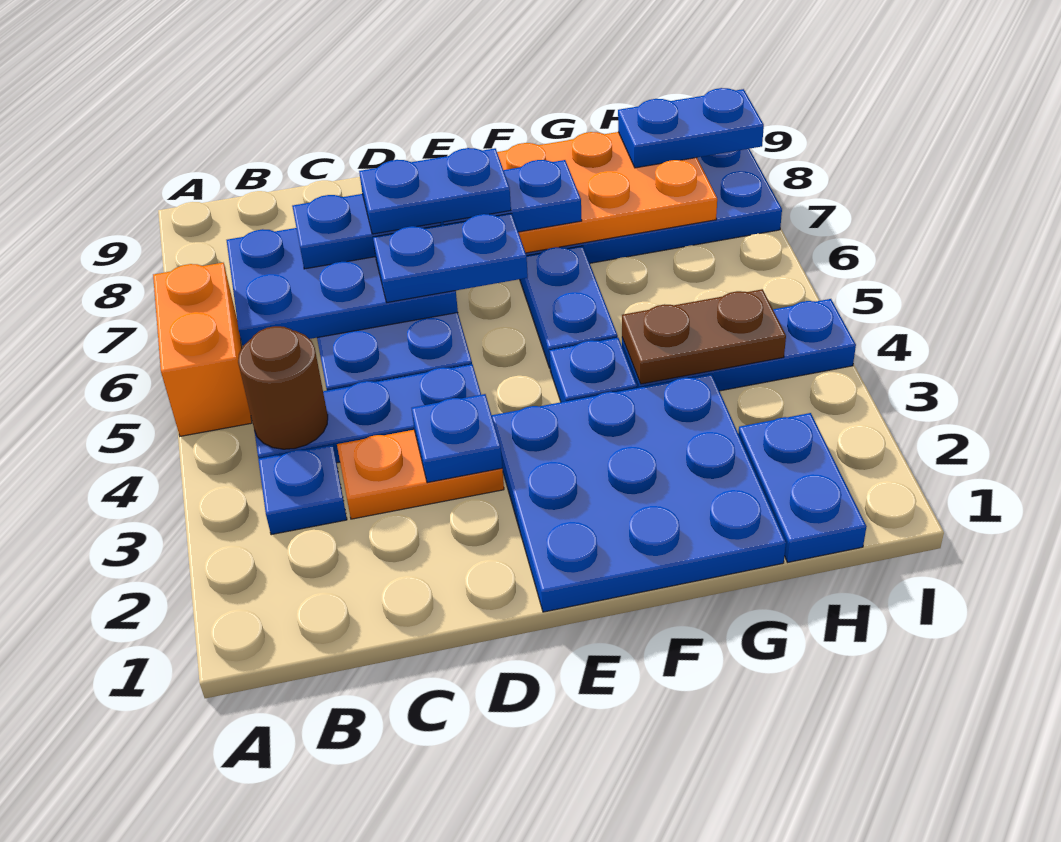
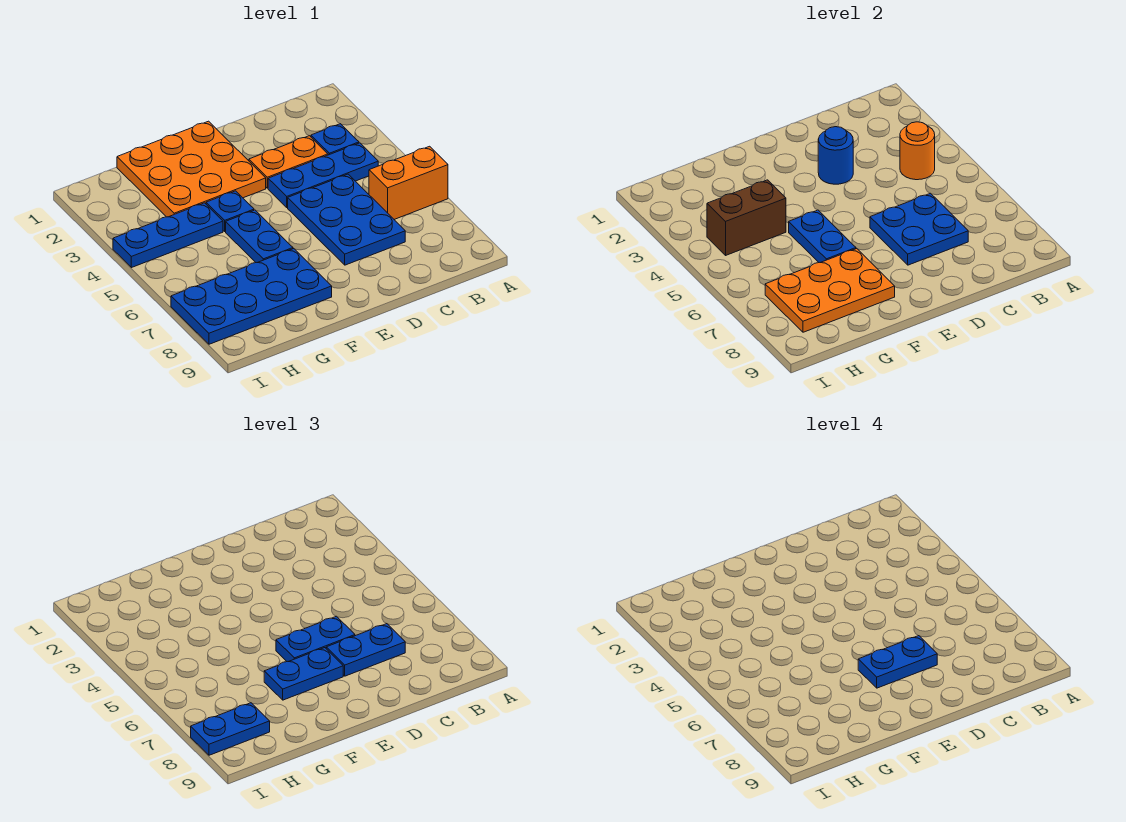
orange 1x2 brick [153,263,252,436] -> orange 1x2 brick turned to [369,146,448,219]
brown 1x1 round brick [238,326,328,449] -> orange 1x1 round brick [900,122,935,180]
blue 2x3 plate [227,228,458,346] -> blue 2x2 plate [870,193,968,265]
blue 1x1 plate [412,394,502,483] -> blue 1x1 round brick [818,127,853,184]
blue 3x3 plate [492,374,786,612] -> orange 3x3 plate [117,121,266,217]
brown 1x2 plate [622,289,786,384] -> brown 1x2 brick [707,180,786,255]
blue 1x2 plate [738,413,867,562] -> blue 1x2 plate moved to [789,210,856,263]

